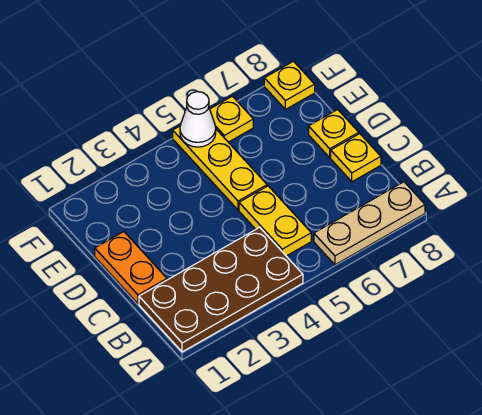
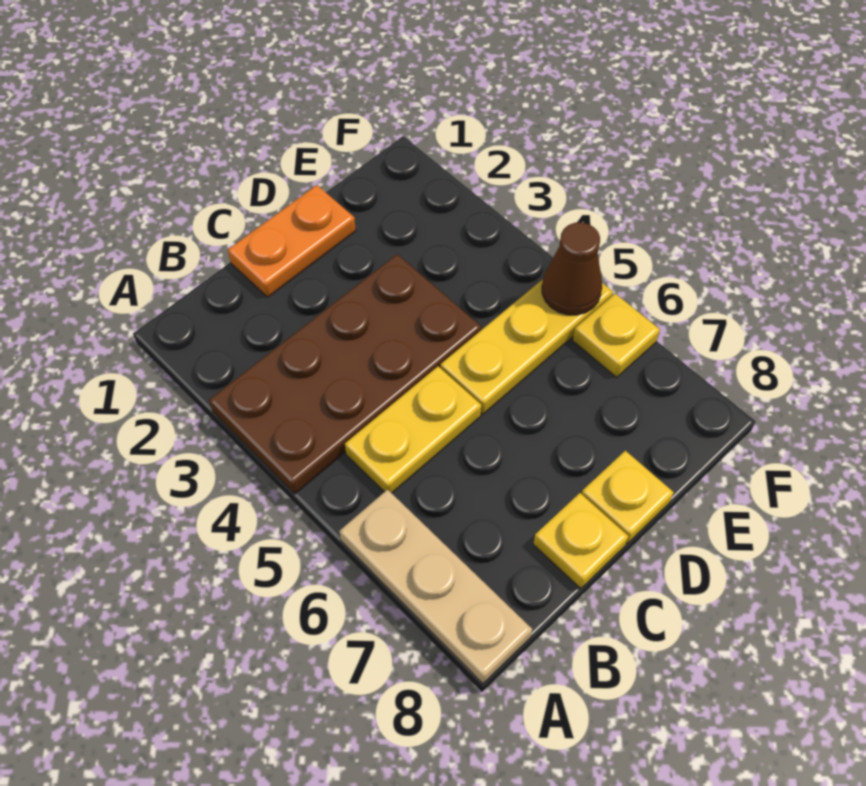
brown 2x4 plate [139,227,303,352] -> brown 2x4 plate turned to [209,254,481,494]
white 1x1 cone [180,92,216,147] -> brown 1x1 cone [542,222,602,315]
yellow 1x1 plate [264,61,315,110] -> none

